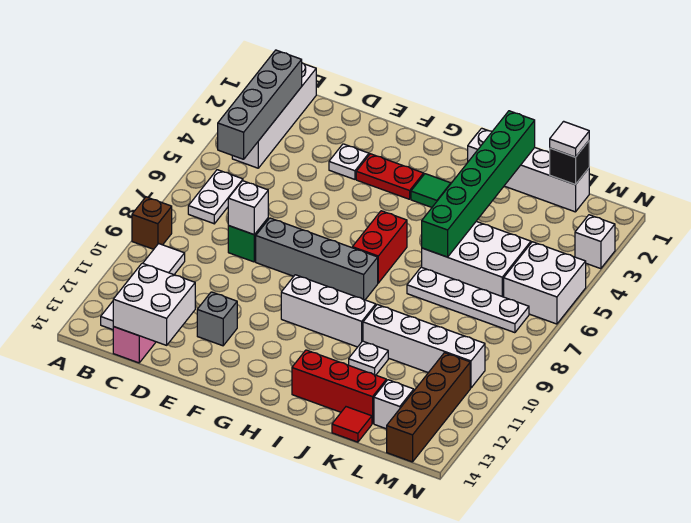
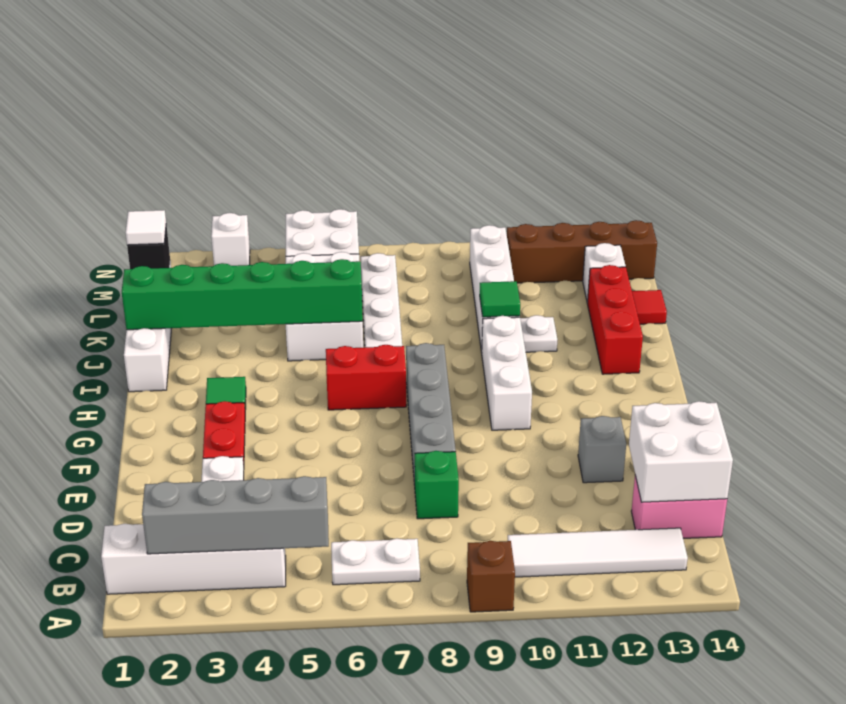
white 1x1 brick [228,181,268,235] -> none
none -> green 1x1 tile [480,281,520,317]

